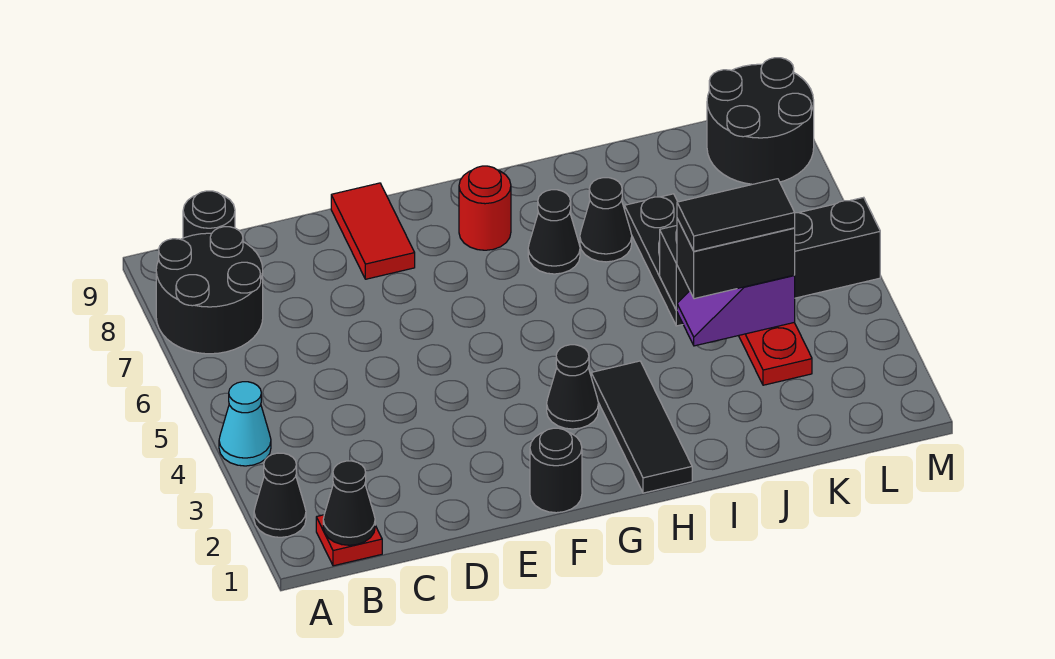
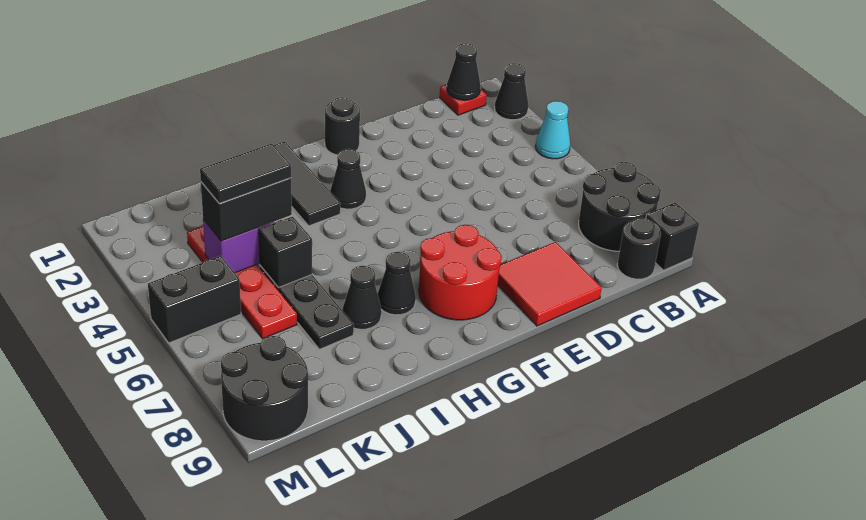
none -> black 1x1 brick [646,202,699,270]
red 1x2 tile [331,183,415,279] -> red 2x2 tile [498,242,602,326]
red 1x1 round brick [459,166,511,250] -> red 2x2 round brick [419,225,502,320]

